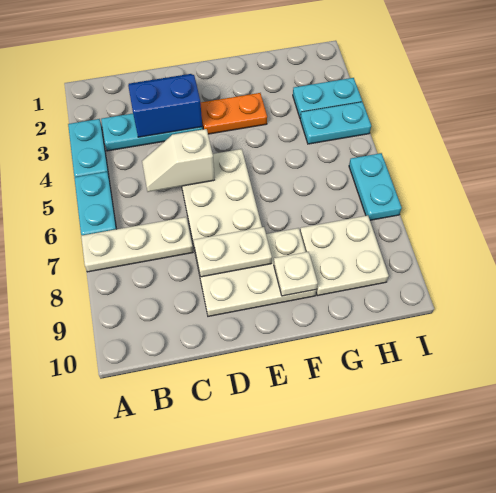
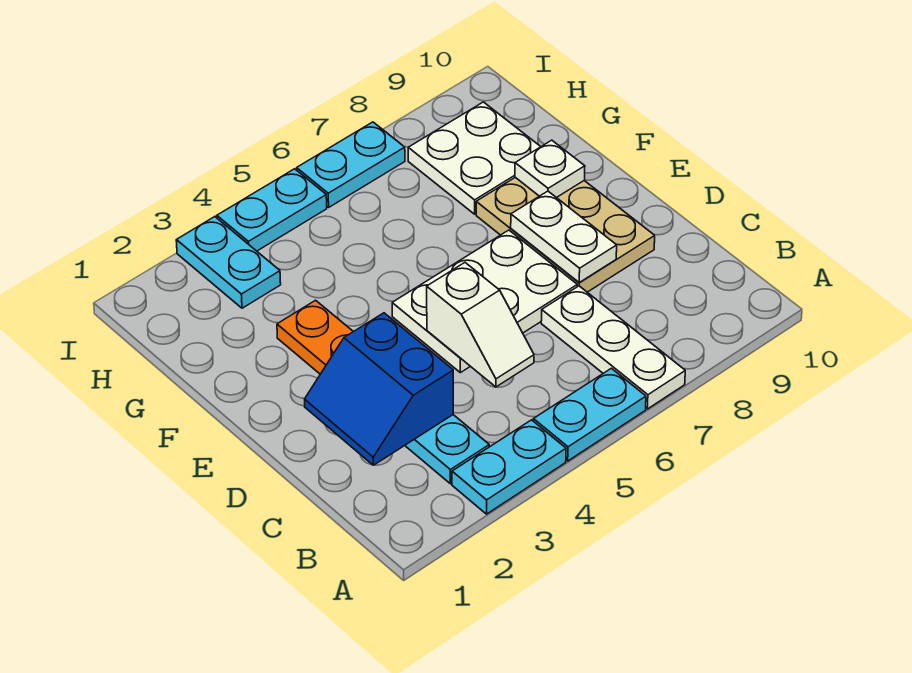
white 2x3 plate [195,228,316,316] -> tan 2x3 plate [476,177,655,292]
cyan 1x2 plate [300,102,371,144] -> cyan 1x2 plate turned to [217,169,327,251]

